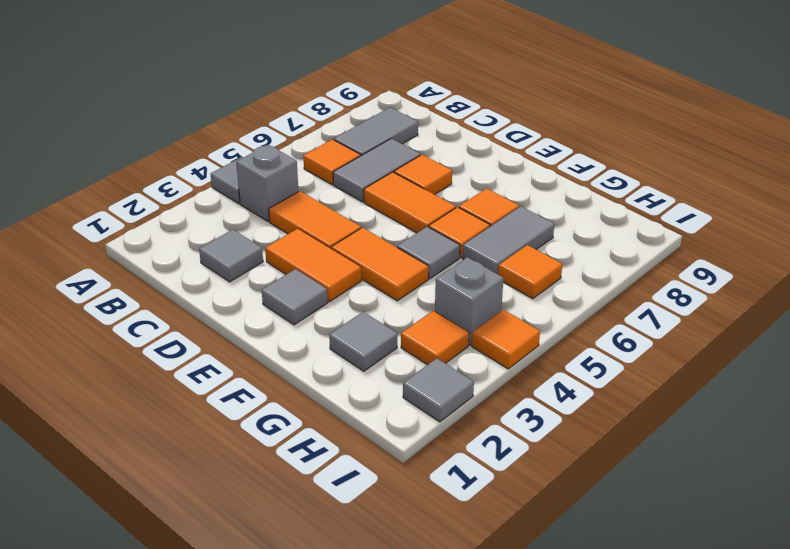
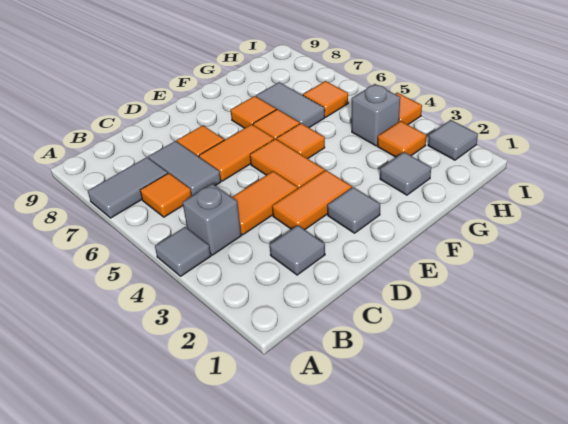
grey 1x2 tile [334,107,418,156] -> grey 1x2 tile turned to [88,157,168,218]
orange 1x2 tile [331,228,428,301] -> orange 1x2 tile turned to [250,139,325,188]
grey 1x1 tile [397,227,460,279] -> orange 1x1 tile [277,123,325,159]

